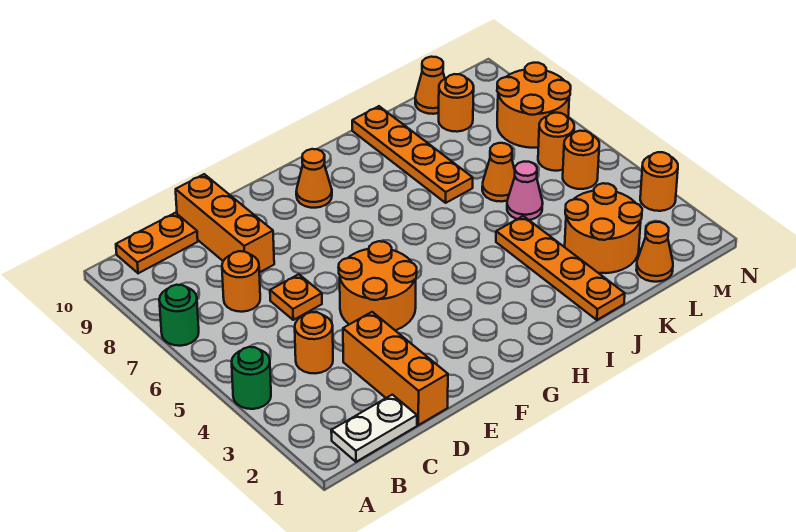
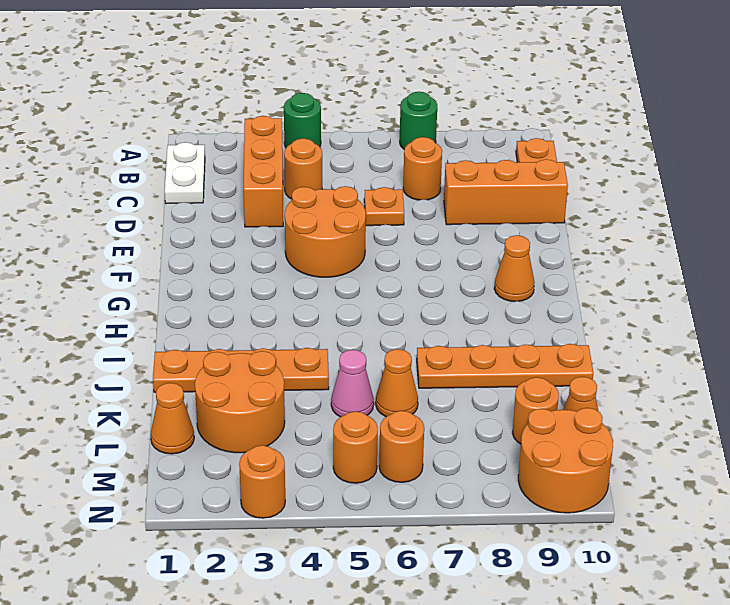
orange 1x3 brick [343,312,448,425] -> orange 1x3 brick turned to [244,116,283,227]
orange 2x2 round brick [497,63,571,148] -> orange 2x2 round brick moved to [518,408,613,513]

